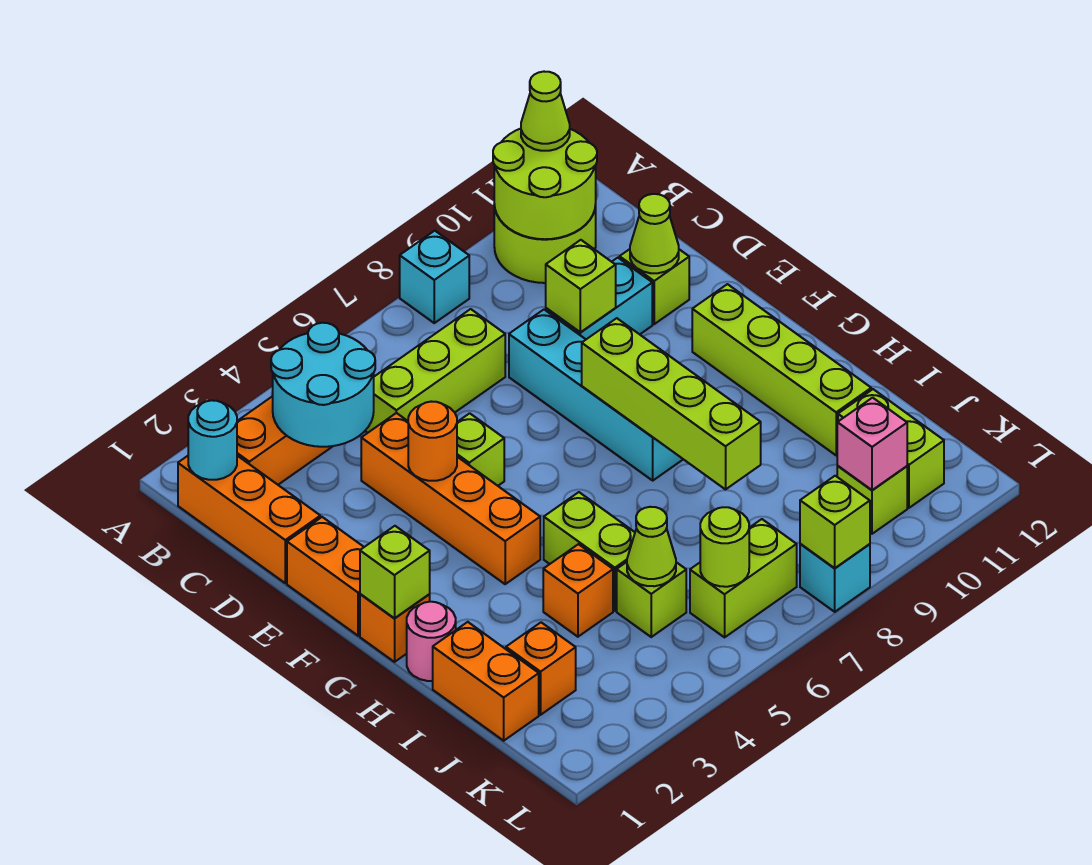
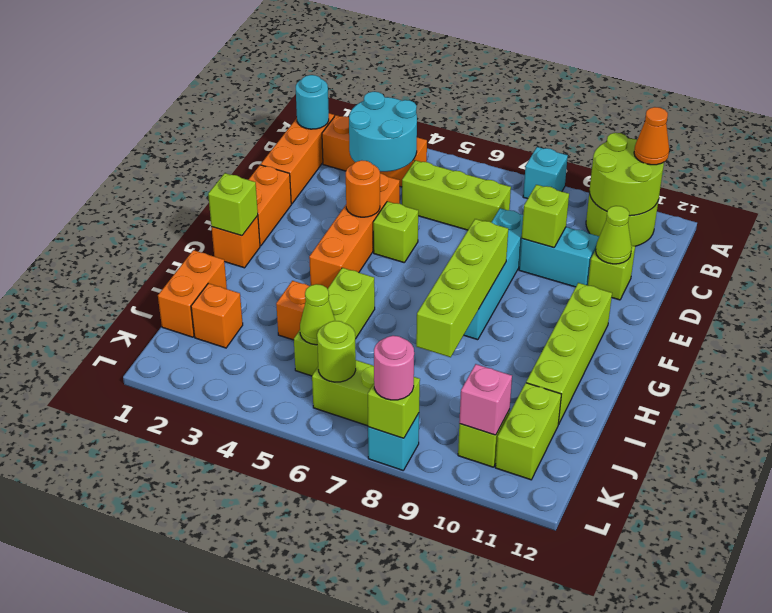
lime 1x1 cone [521,72,570,151] -> orange 1x1 cone [634,107,669,165]
pink 1x1 round brick [407,602,456,681] -> pink 1x1 round brick moved to [374,336,414,400]

